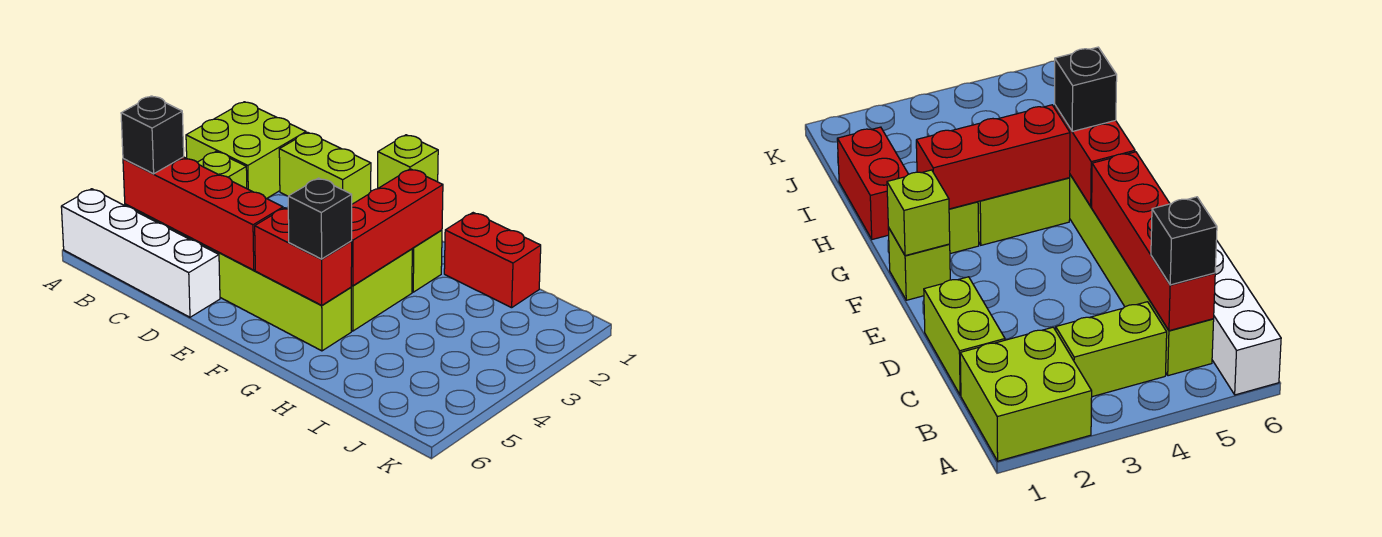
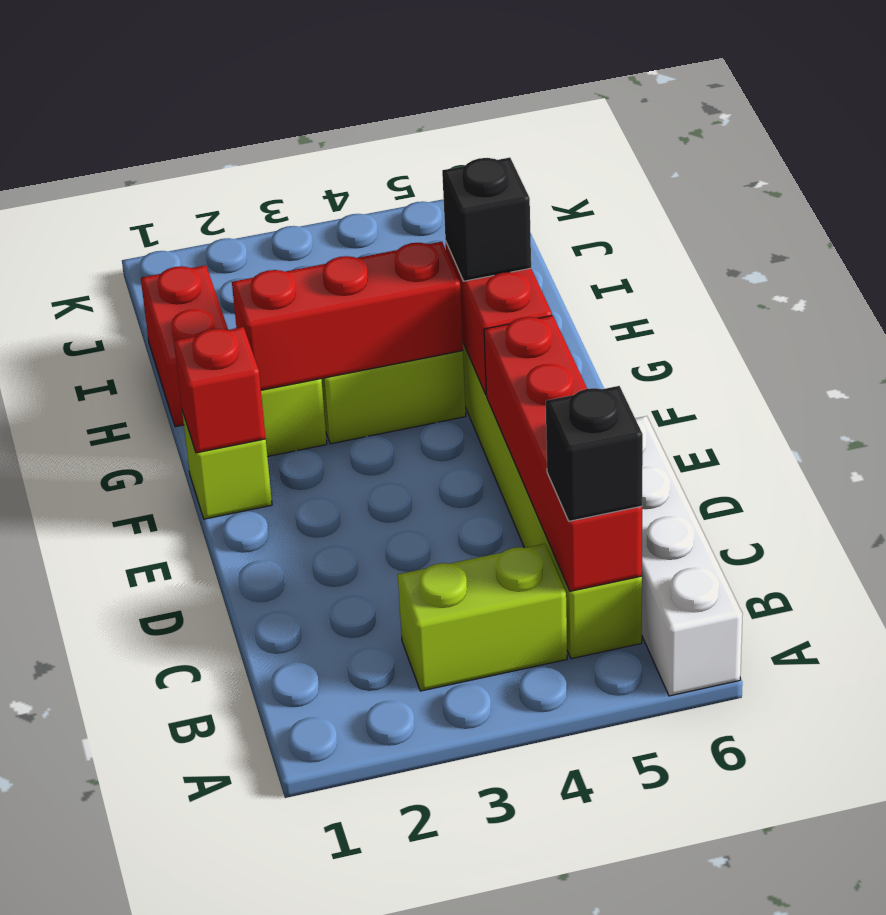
lime 2x2 brick [186,102,306,199] -> none
lime 1x2 brick [279,132,371,204] -> none
lime 1x1 brick [378,135,438,188] -> red 1x1 brick [174,327,266,453]

